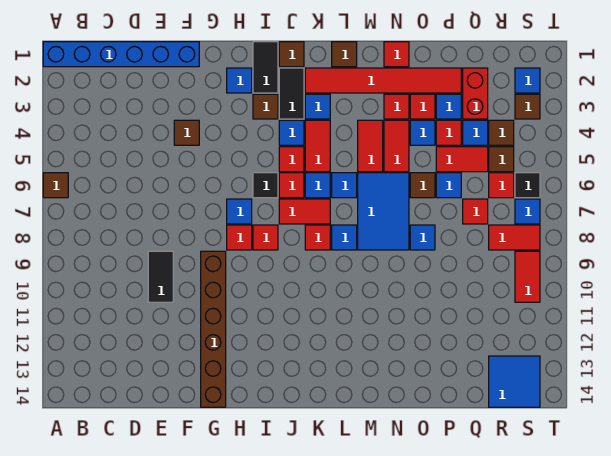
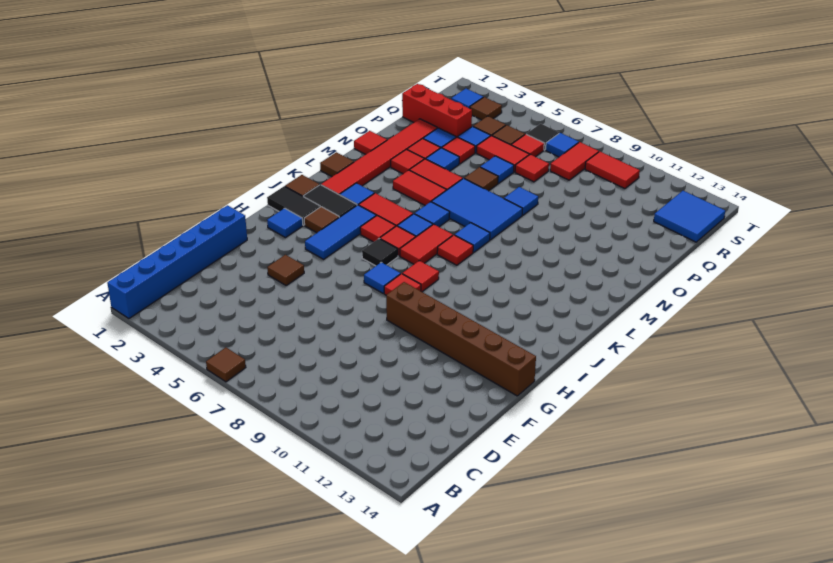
black 1x2 tile [148,251,173,302] -> none
blue 1x1 tile [279,120,304,145] -> blue 1x3 tile [305,205,376,259]
red 1x2 tile [436,147,488,172] -> red 1x2 tile turned to [477,136,529,172]
red 1x2 brick [463,68,488,119] -> red 1x3 brick [402,84,472,137]

